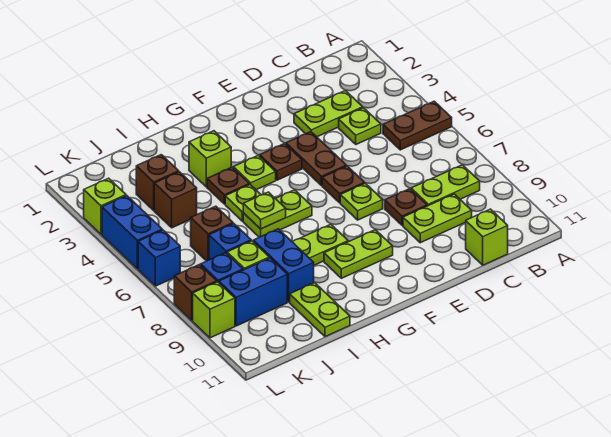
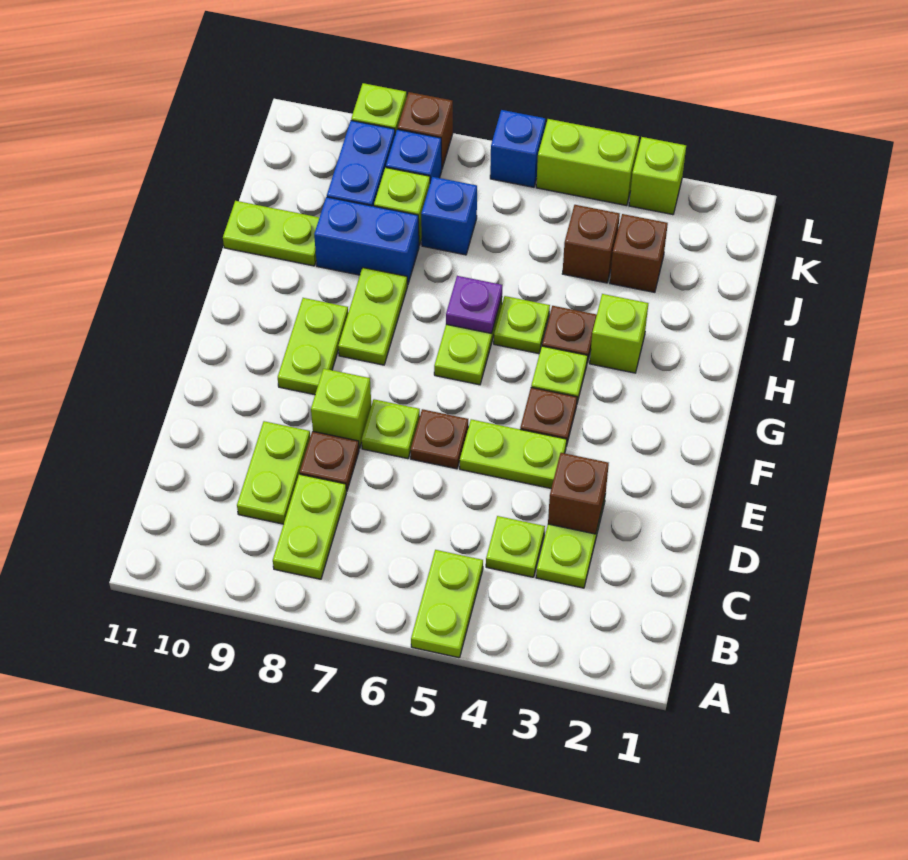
brown 1x2 plate [383,101,452,150] -> lime 1x2 plate [411,550,483,658]
lime 1x1 brick [466,209,508,265] -> lime 1x1 brick moved to [311,369,371,448]
brown 1x2 plate [286,132,346,186] -> lime 1x2 plate [460,419,567,488]
lime 1x1 plate [243,192,286,229] -> purple 1x1 plate [446,276,502,333]
brown 1x1 brick [191,206,233,261] -> brown 1x1 brick moved to [548,453,609,534]
blue 1x2 brick [102,196,162,269] -> lime 1x2 brick [536,119,639,206]

